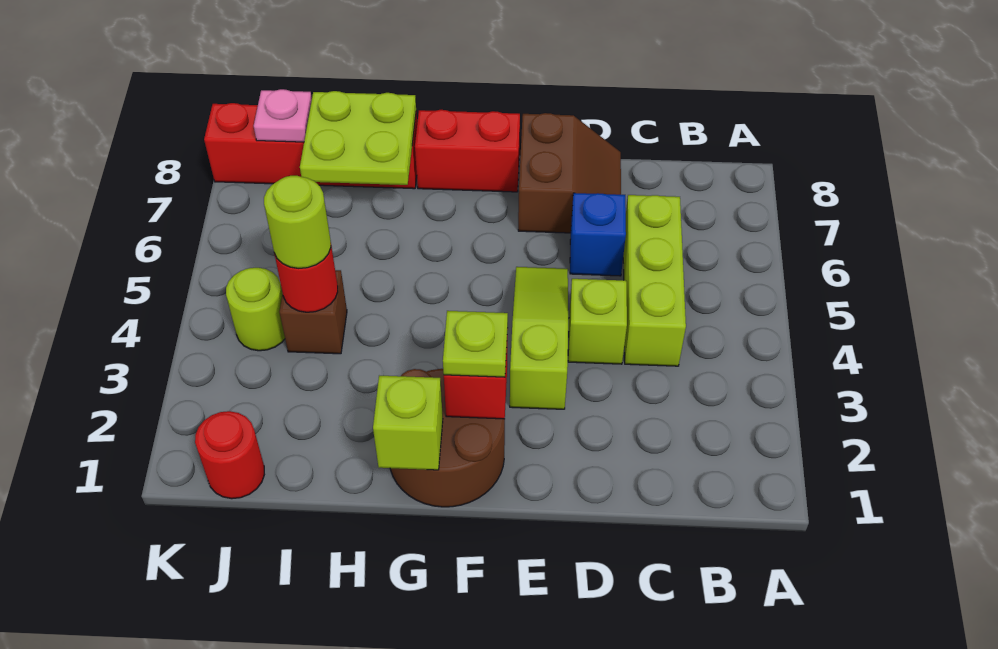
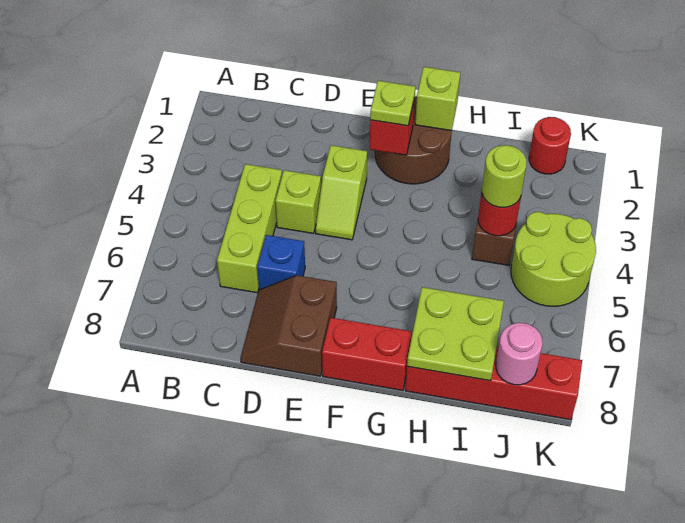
lime 1x3 slope [510,267,568,409] -> lime 1x2 slope [316,145,367,240]
lime 1x1 round brick [226,268,285,351] -> lime 2x2 round brick [511,212,596,306]
pink 1x1 plate [254,89,312,142] -> pink 1x1 round brick [496,323,543,385]

